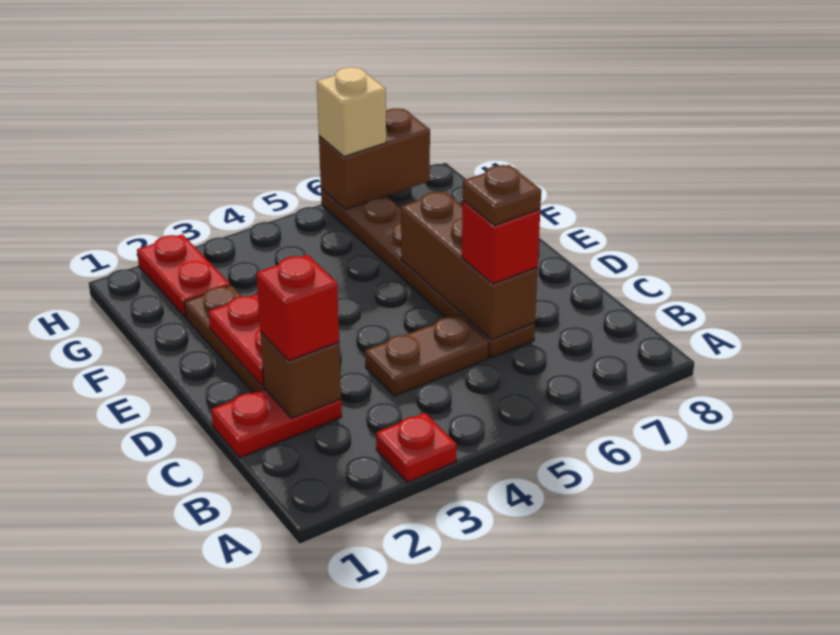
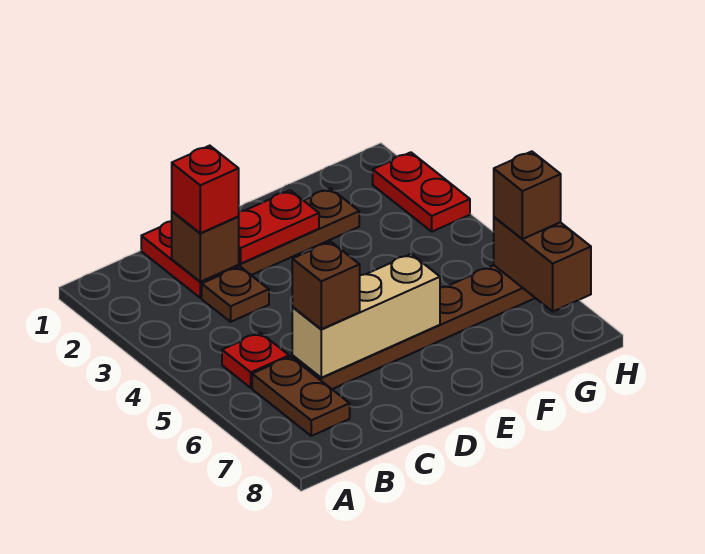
red 1x1 plate [376,413,457,482] -> red 1x1 plate moved to [222,333,289,388]
brown 1x2 plate [365,315,489,396] -> brown 1x2 plate moved to [252,357,350,436]
brown 1x3 brick [401,191,538,340] -> tan 1x3 brick [292,254,440,378]
red 1x1 brick [462,201,540,284] -> brown 1x1 brick [292,242,360,329]
brown 1x1 plate [463,165,541,225] -> brown 1x1 plate moved to [202,267,269,322]
red 1x2 plate [137,234,230,317] -> red 1x2 plate turned to [373,152,470,232]
tan 1x1 brick [317,67,386,157] -> brown 1x1 brick [494,151,561,239]

